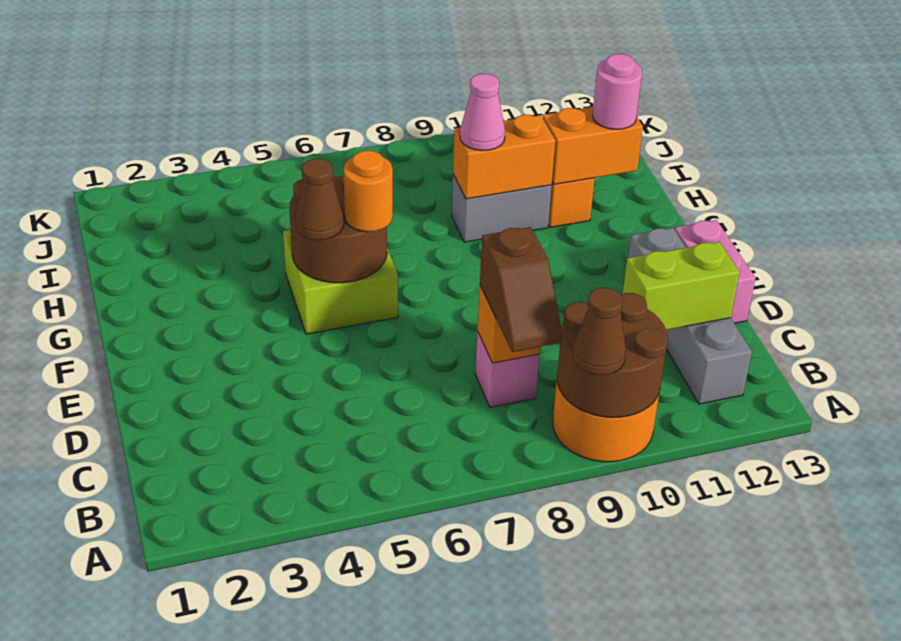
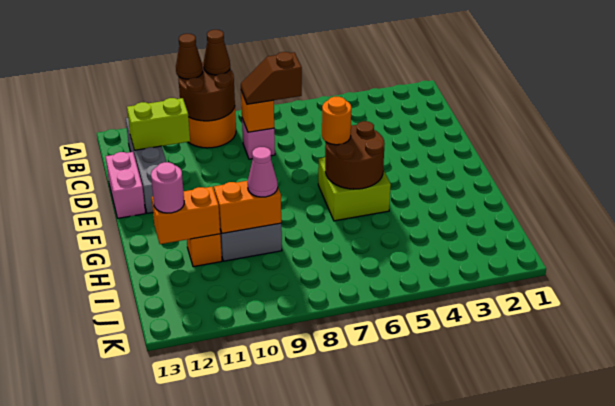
brown 1x2 slope [480,227,562,352] -> brown 1x2 slope turned to [241,52,302,104]
brown 1x1 cone [295,159,344,240] -> brown 1x1 cone moved to [176,34,203,79]

